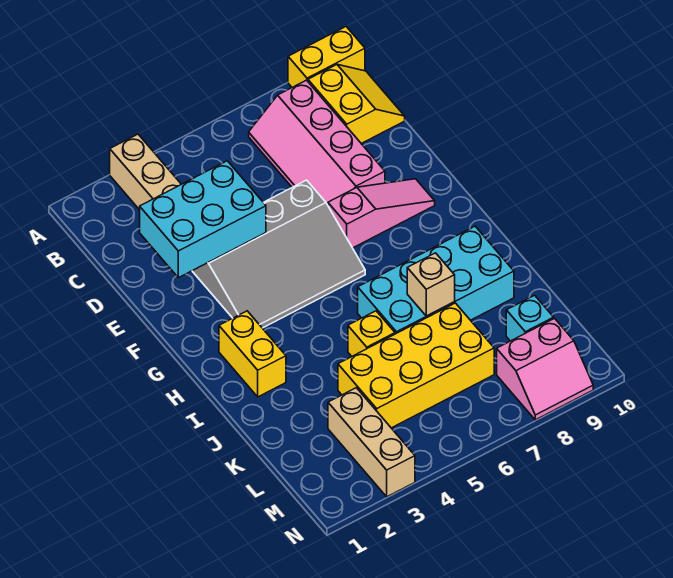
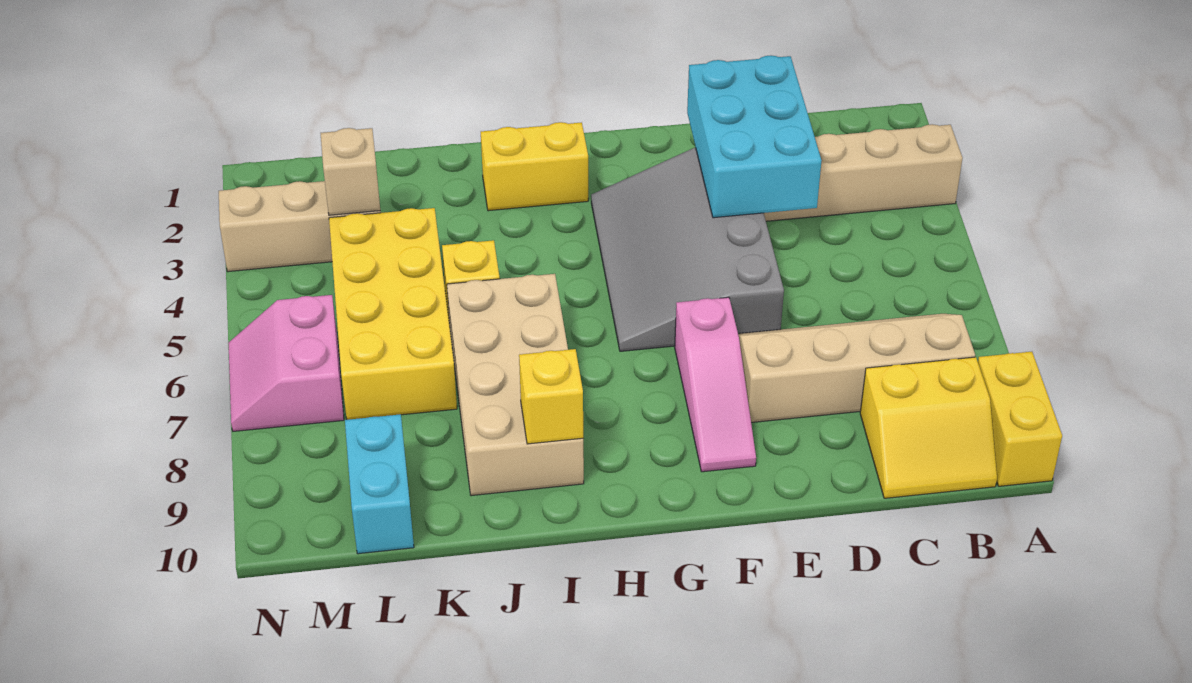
pink 2x4 slope [249,80,385,205] -> tan 2x4 slope [738,314,975,423]
cyan 2x4 brick [358,226,514,334] -> tan 2x4 brick [447,274,584,496]
none -> yellow 1x1 brick [519,349,583,444]
tan 1x1 brick [407,253,455,316] -> tan 1x1 brick moved to [321,128,380,215]
cyan 1x1 brick [506,295,554,341] -> cyan 1x2 brick [345,414,414,554]
pink 2x2 slope [497,319,593,420] -> pink 2x2 slope moved to [228,295,344,431]

